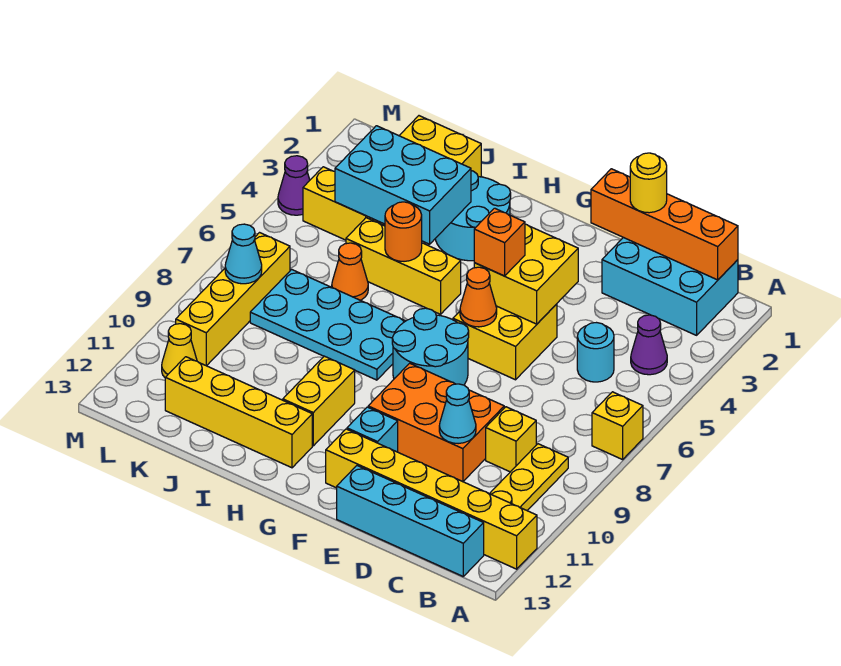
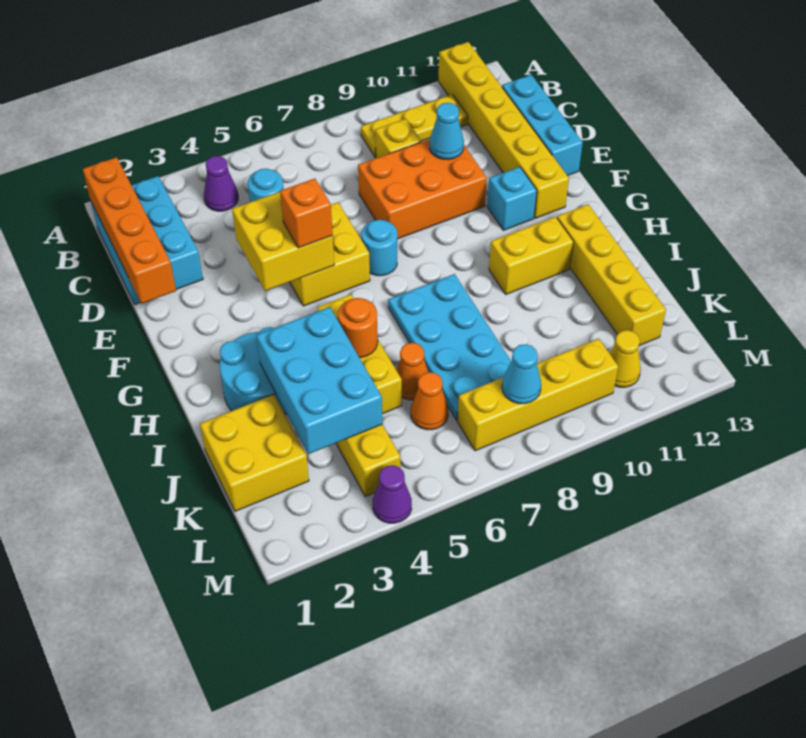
yellow 1x1 brick [592,392,643,460] -> none
cyan 1x4 brick [337,466,484,576] -> cyan 1x3 brick [502,75,583,176]
yellow 1x1 round brick [630,153,667,213] -> none
orange 2x3 brick [368,363,504,482] -> orange 2x3 brick turned to [358,139,487,239]
orange 1x1 cone [460,267,497,327] -> orange 1x1 cone moved to [411,372,448,430]
cyan 2x2 round brick [392,308,469,385] -> cyan 1x1 round brick [362,220,397,276]

